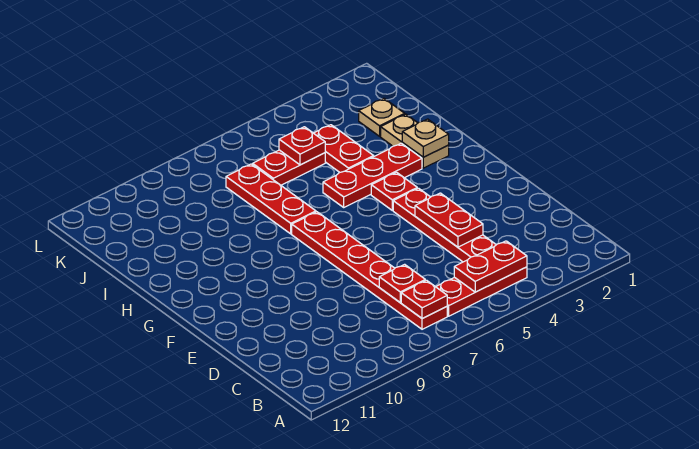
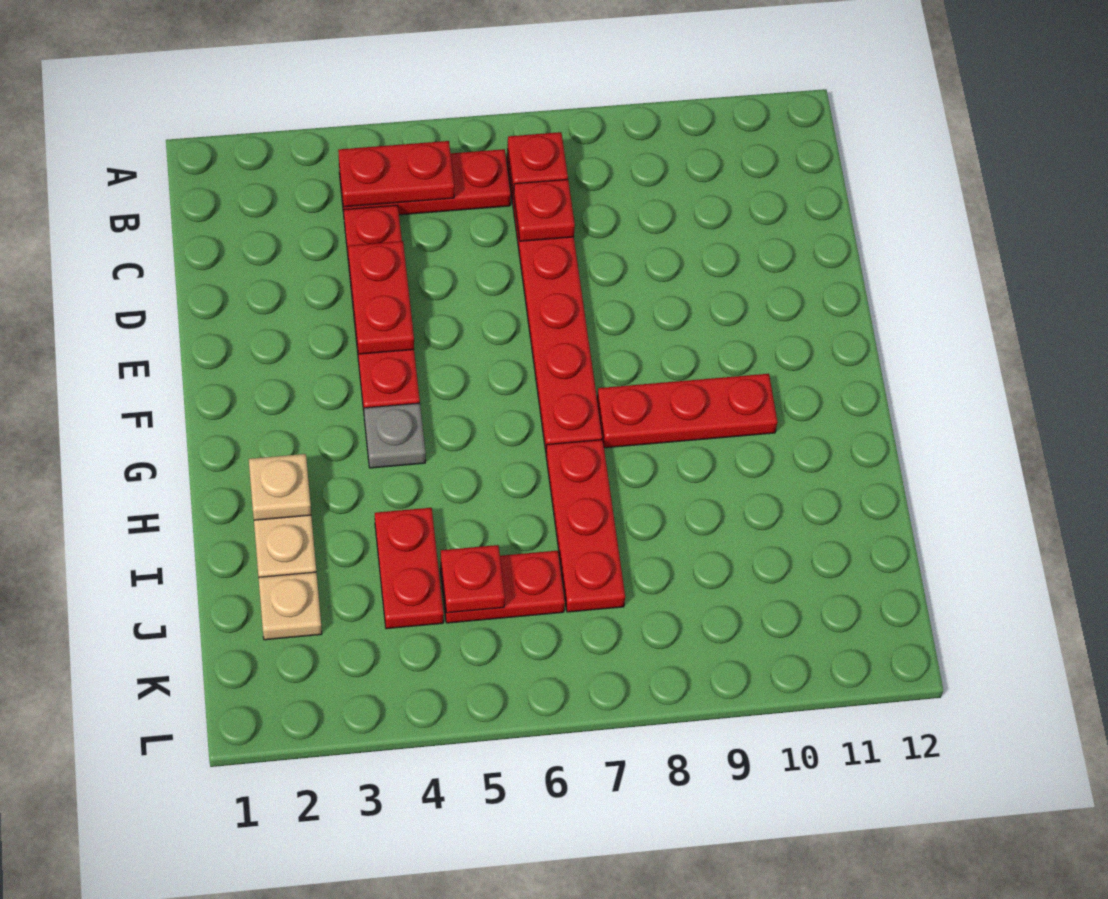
red 1x1 plate [371,172,417,210] -> grey 1x1 plate [364,403,426,468]
red 1x3 plate [323,143,422,207] -> red 1x3 plate moved to [597,374,777,448]

